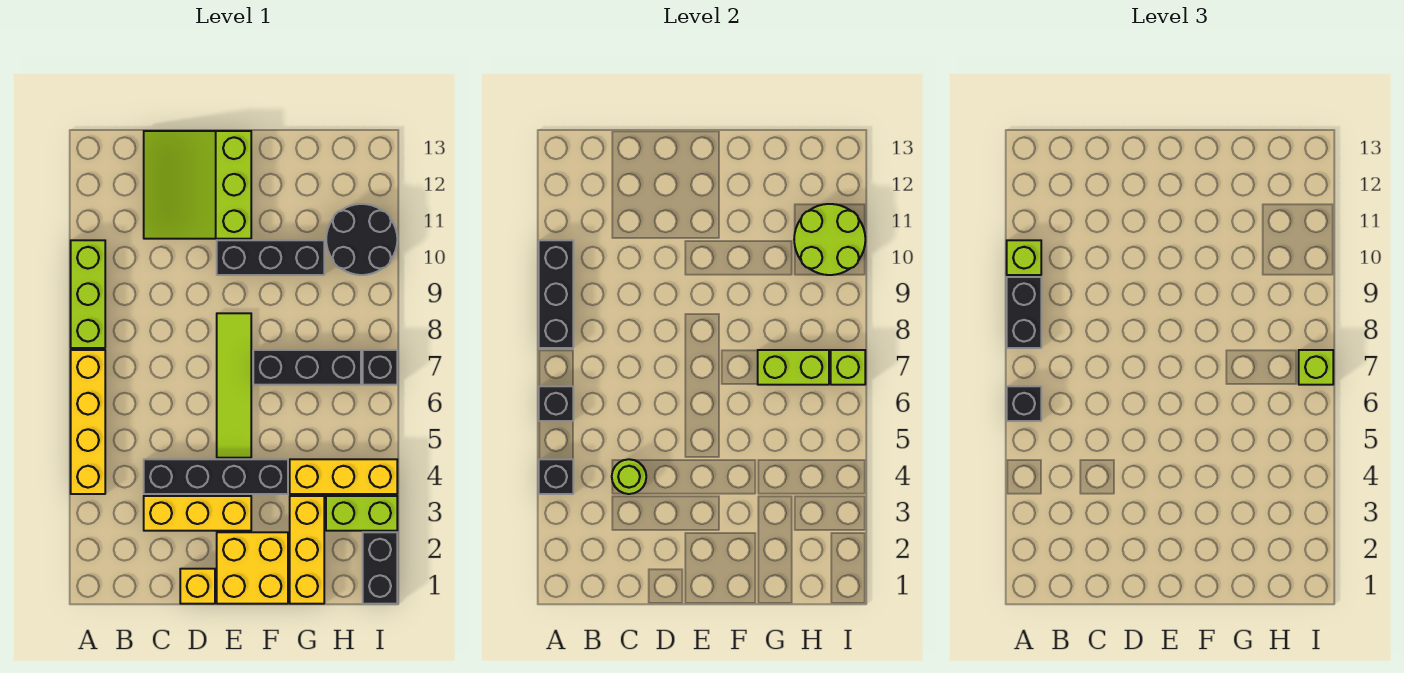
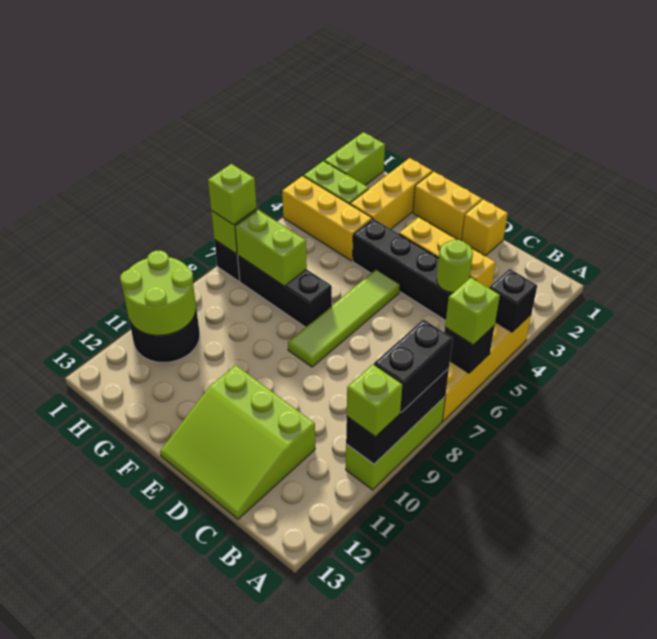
black 1x1 brick [1007,386,1041,421] -> lime 1x1 brick [445,278,500,345]
lime 3x3 slope [144,131,251,239] -> lime 3x3 slope turned to [160,365,315,519]
yellow 2x2 brick [217,532,288,604] -> yellow 1x2 brick [413,171,482,240]
black 1x3 brick [217,240,324,275] -> none
black 1x2 brick [363,532,397,604] -> lime 1x2 brick [324,132,385,185]

